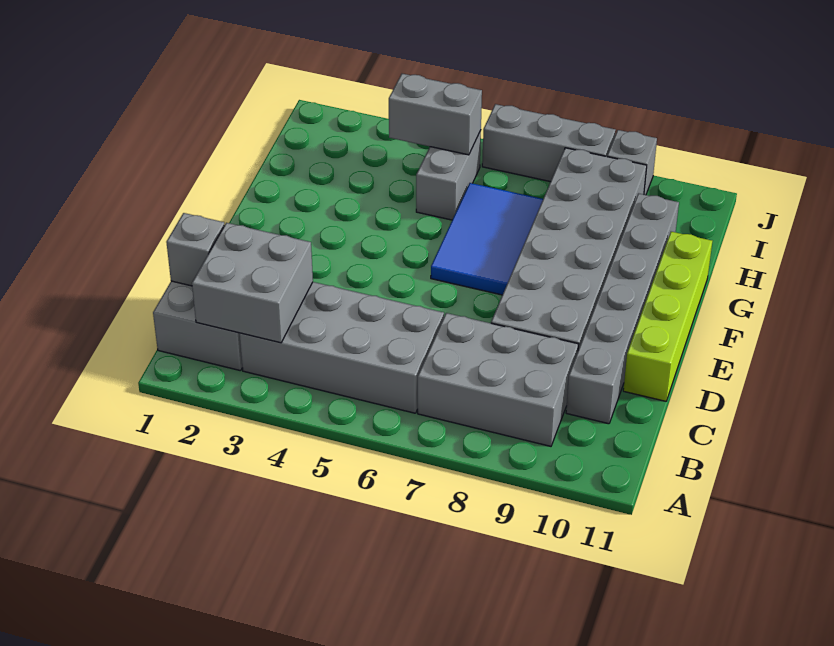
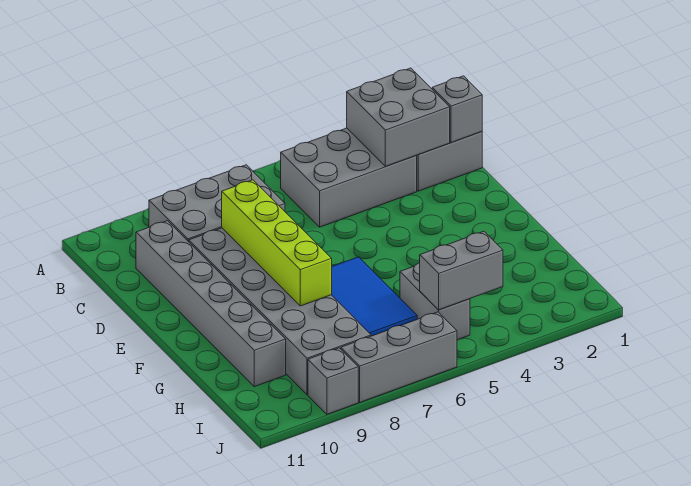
grey 2x4 brick [240,282,444,413] -> grey 2x3 brick [281,128,417,227]
lime 1x4 brick [623,232,712,401] -> lime 1x4 brick moved to [222,180,332,306]

